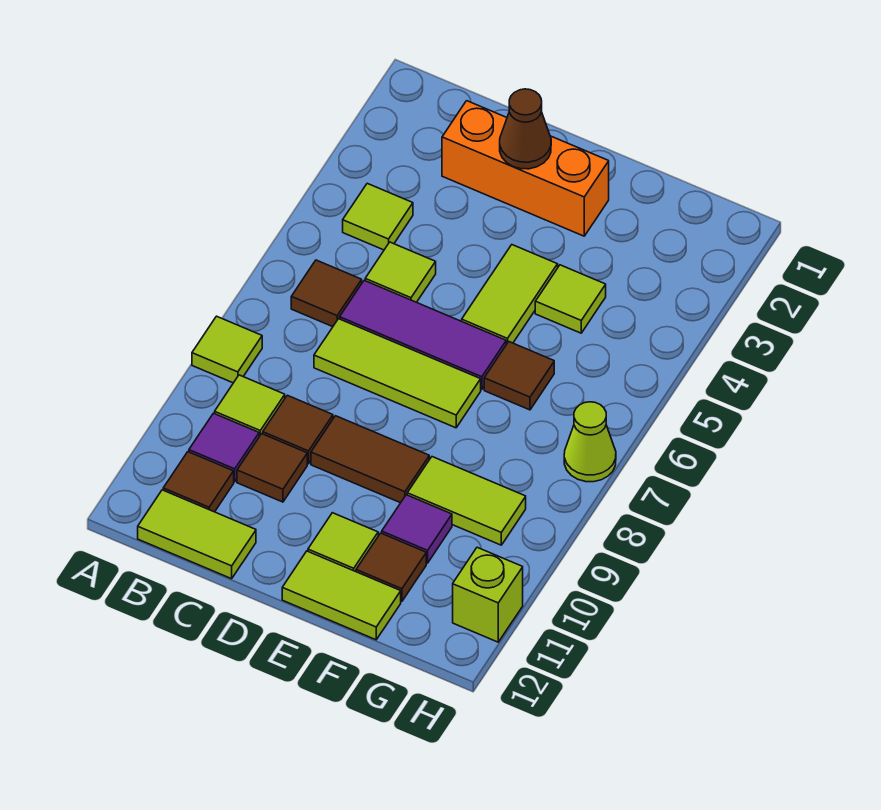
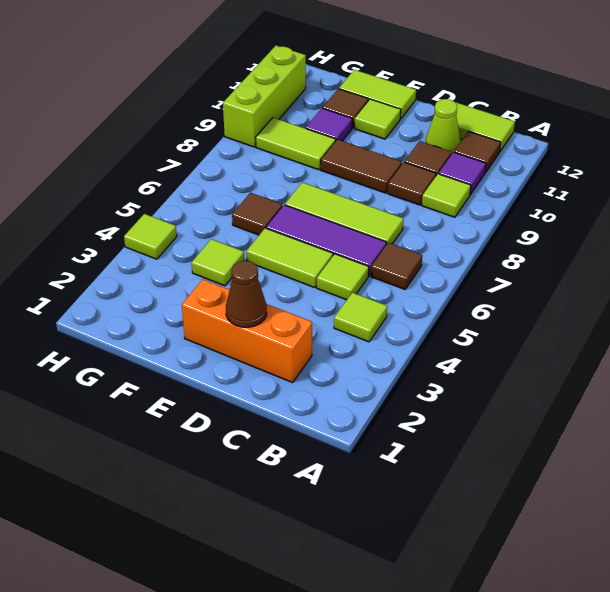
lime 1x1 tile [192,316,262,383] -> lime 1x1 tile moved to [124,214,177,259]
lime 1x2 tile [462,245,558,344] -> lime 1x2 tile turned to [246,228,333,288]
lime 1x1 cone [564,402,616,482] -> lime 1x1 cone moved to [426,99,461,153]
lime 1x1 brick [453,547,523,642] -> lime 1x3 brick [223,46,306,147]

